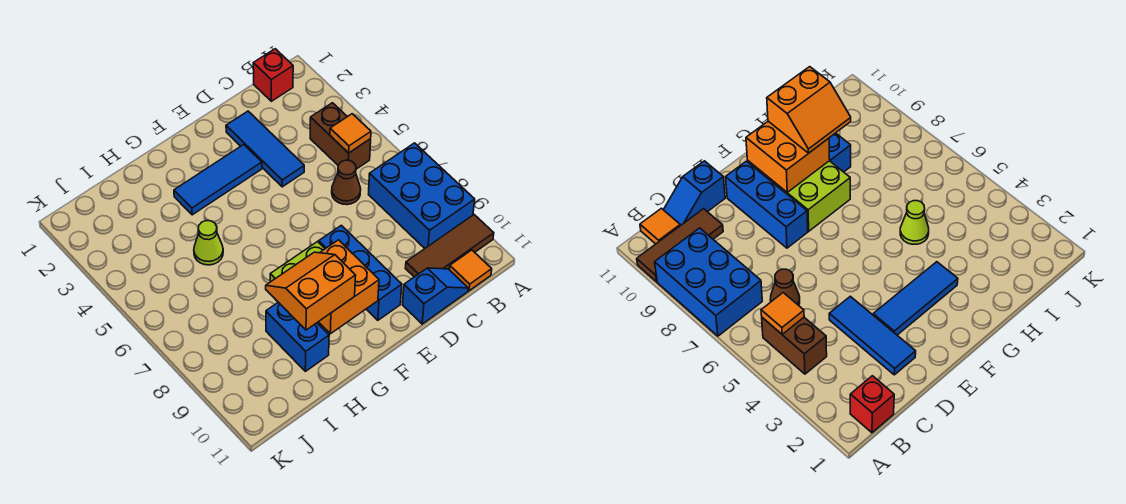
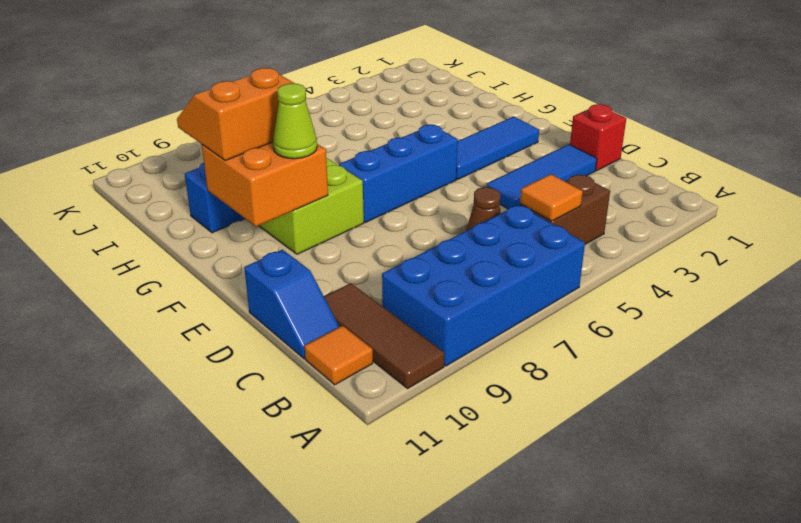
blue 2x3 brick [368,143,475,248] -> blue 2x4 brick [382,205,585,366]
red 1x1 brick [253,49,293,101] -> red 1x1 brick moved to [570,104,626,171]
blue 1x3 tile [174,145,262,215] -> blue 1x3 tile turned to [456,117,539,179]
blue 1x3 brick [319,225,402,320] -> blue 1x3 brick moved to [339,125,458,222]
orange 2x2 slope [266,252,356,330] -> orange 2x2 slope turned to [177,68,295,161]
lime 1x1 cone [194,221,223,265] -> lime 1x1 cone moved to [273,84,317,159]

